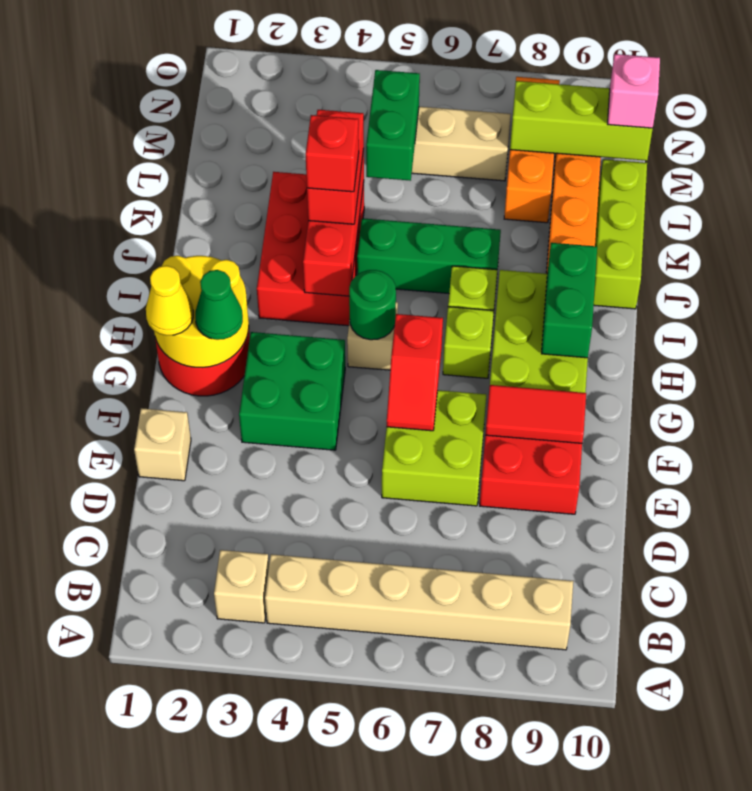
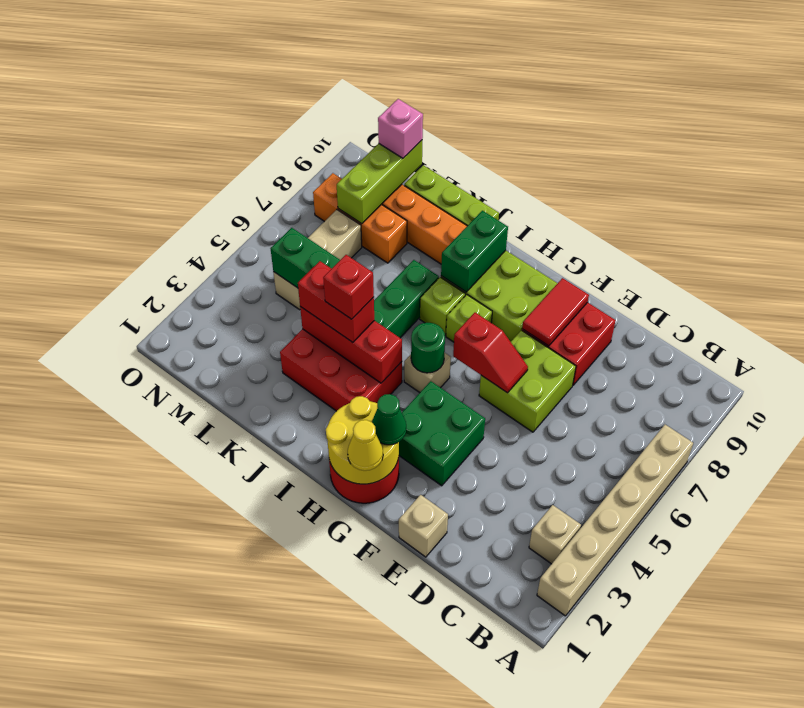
tan 1x6 brick [265,554,573,650] -> tan 1x6 brick moved to [537,425,693,616]
green 1x2 brick [541,243,597,358] -> green 1x2 brick turned to [441,211,508,292]

